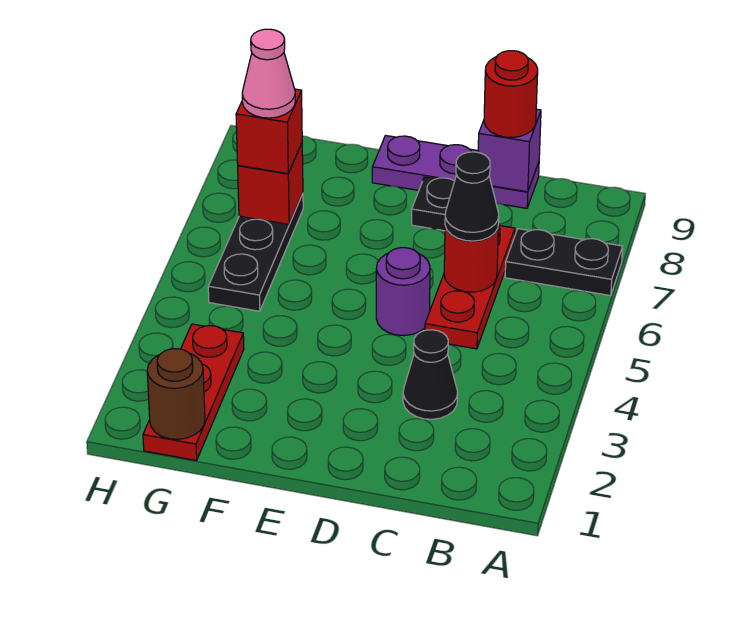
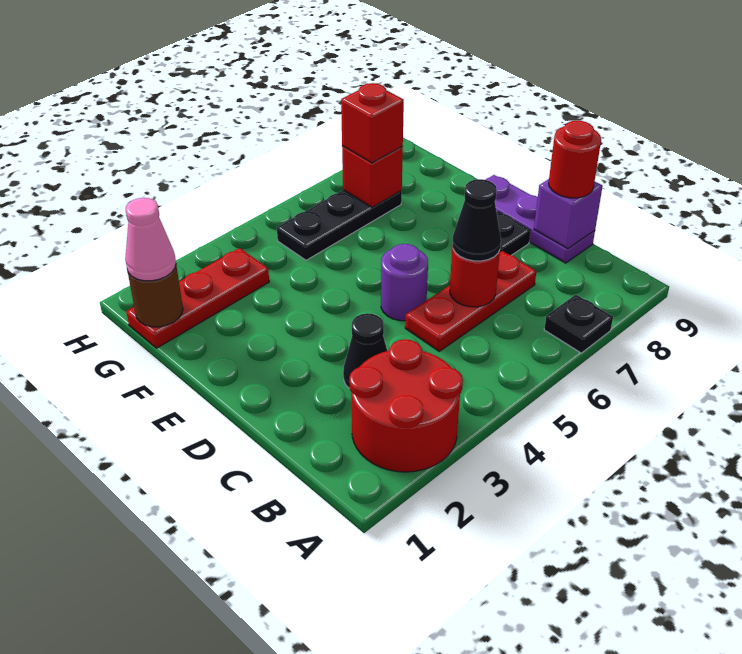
none -> red 2x2 round brick [349,340,463,472]
black 1x2 plate [505,229,623,296] -> black 1x1 plate [544,295,613,353]
pink 1x1 cone [242,29,295,118] -> pink 1x1 cone moved to [125,198,176,281]

